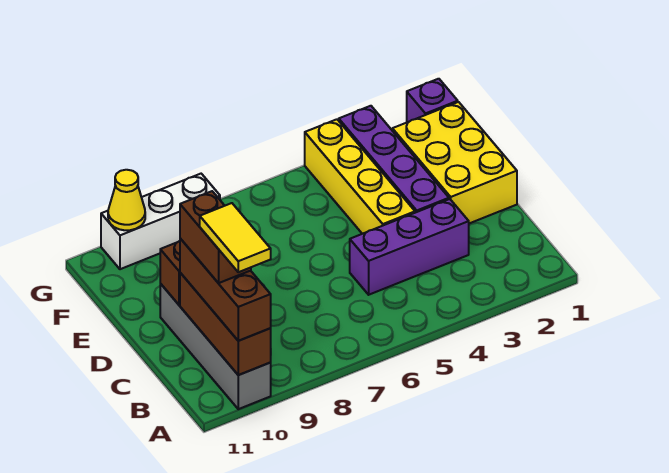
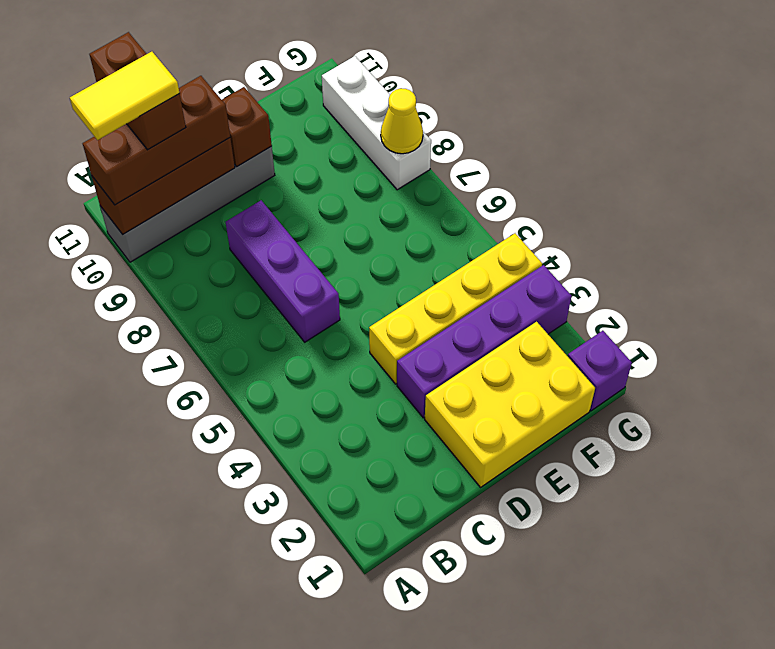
brown 1x2 brick [180,191,251,283] -> brown 1x2 brick turned to [90,32,186,150]
purple 1x3 brick [350,199,469,295] -> purple 1x3 brick moved to [226,200,340,342]
yellow 1x1 cone [108,170,145,230] -> yellow 1x1 cone moved to [381,88,423,154]

